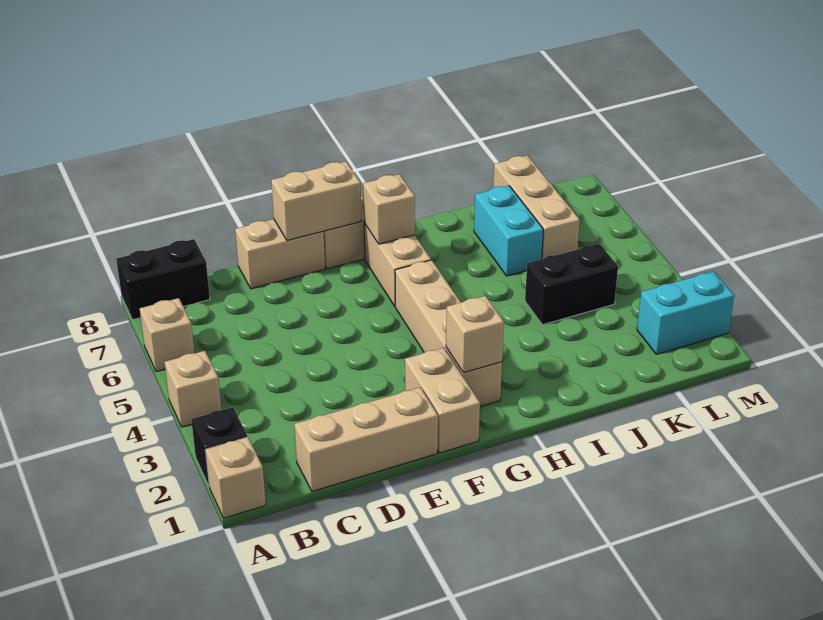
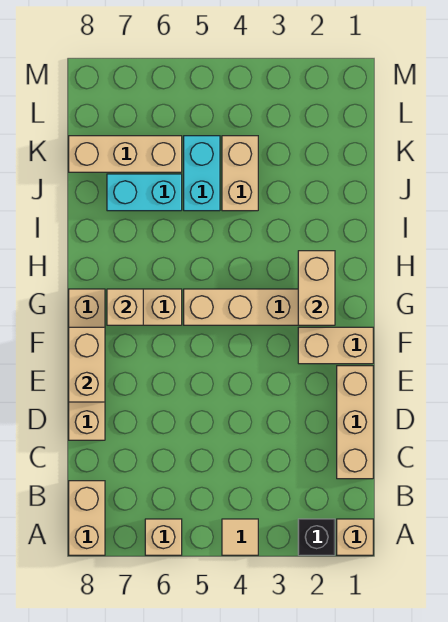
tan 1x1 brick [165,351,221,427] -> tan 1x1 tile [222,519,258,555]
black 1x2 brick [116,239,210,320] -> tan 1x2 brick [69,481,105,555]
tan 1x1 brick [446,296,504,373] -> tan 1x2 brick [298,251,335,325]
black 1x2 brick [525,244,618,325] -> tan 1x2 brick [222,136,258,211]
cyan 1x2 brick [637,271,734,354] -> cyan 1x2 brick moved to [184,136,220,211]

